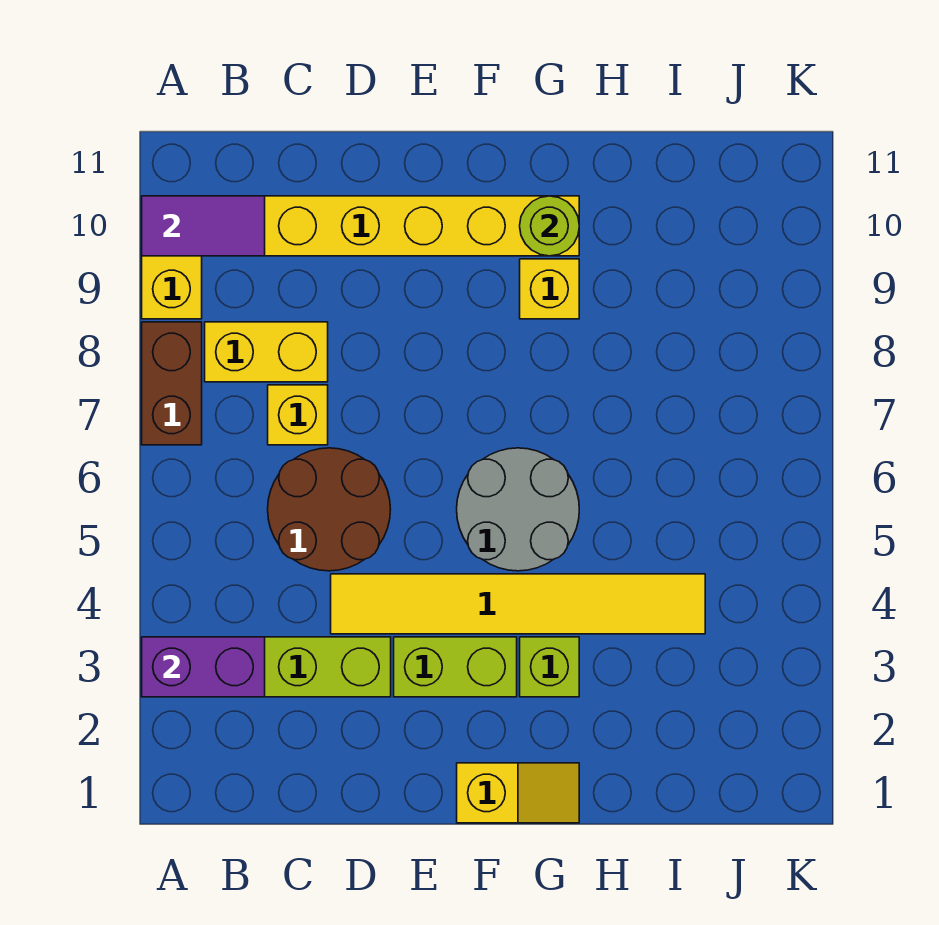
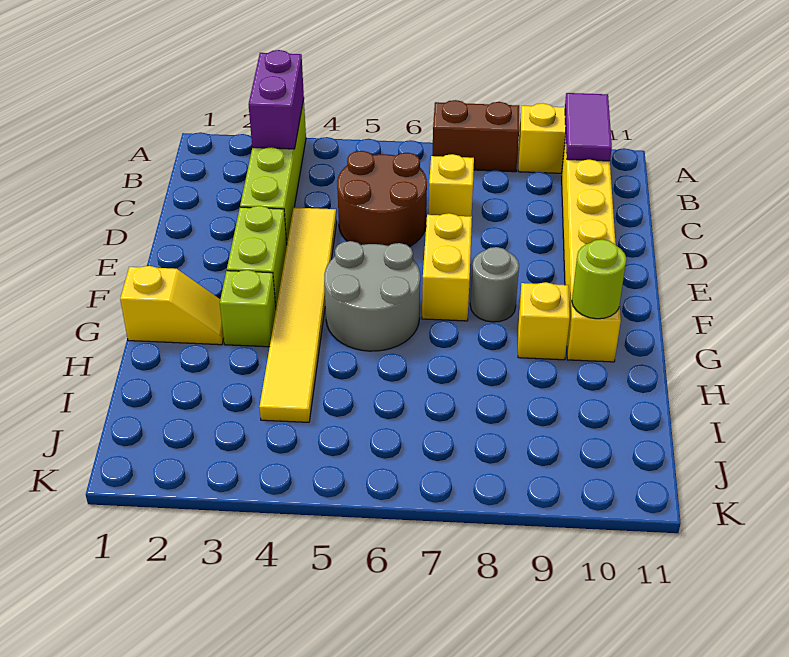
yellow 1x2 brick [205,322,328,382] -> yellow 1x2 brick moved to [422,213,472,321]
yellow 1x2 slope [457,763,579,823] -> yellow 1x2 slope turned to [120,266,224,345]
none -> grey 1x1 round brick [470,247,519,322]

